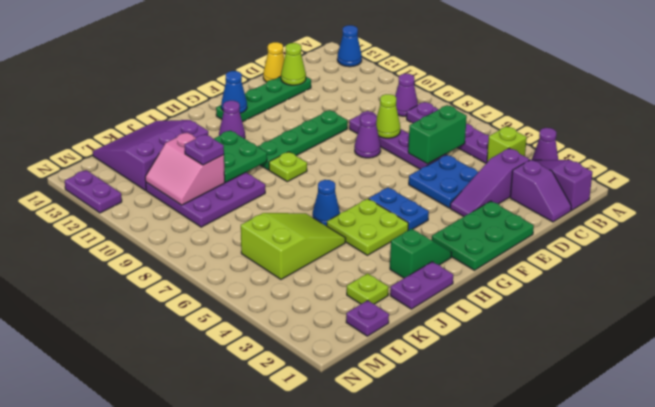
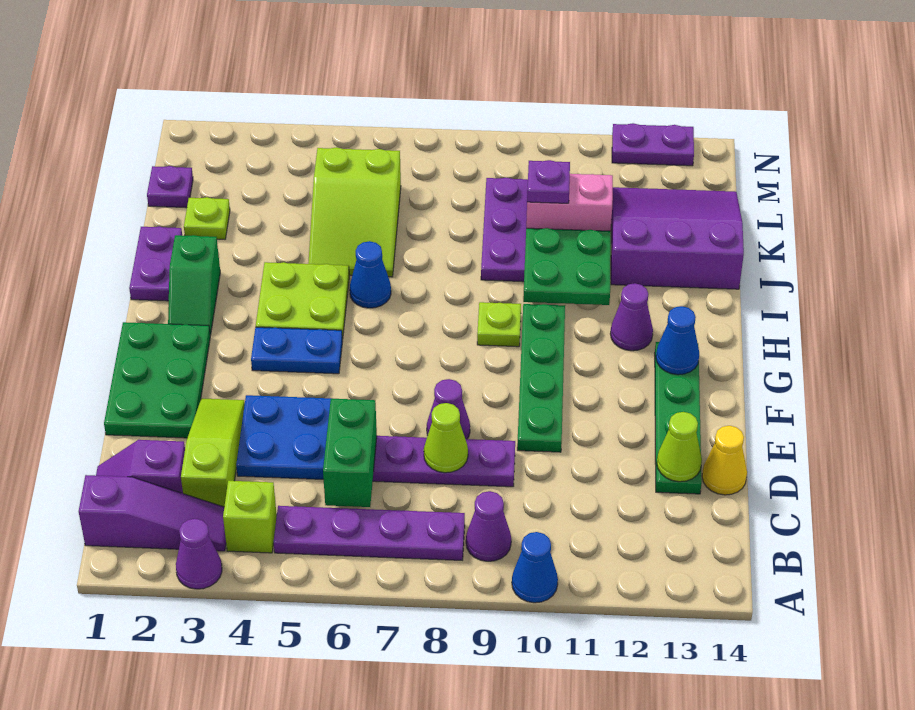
blue 1x1 cone [337,25,362,67] -> blue 1x1 cone moved to [512,532,558,603]
purple 1x3 slope [450,148,530,217] -> lime 1x3 slope [181,398,245,507]
purple 3x3 slope [93,120,208,190] -> purple 3x3 slope turned to [611,187,744,289]

